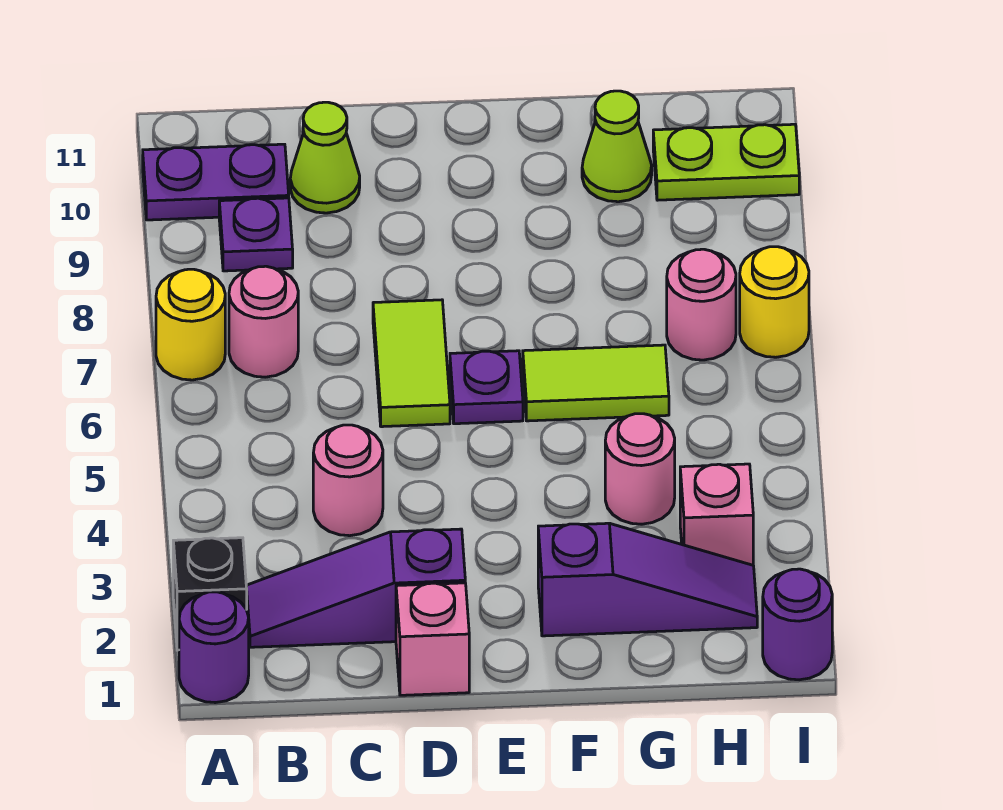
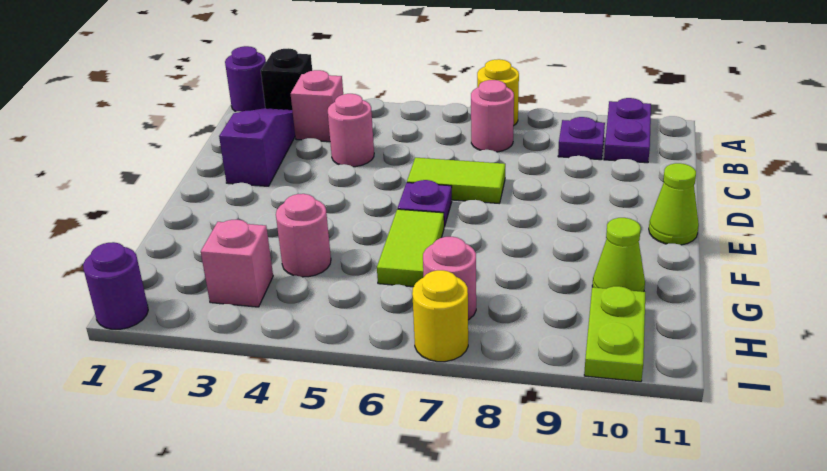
lime 1x1 cone [290,102,360,213] -> lime 1x1 cone moved to [649,163,699,245]
pink 1x1 brick [396,583,469,695] -> pink 1x1 brick moved to [291,70,343,142]
purple 1x3 slope [538,523,757,636] -> none

